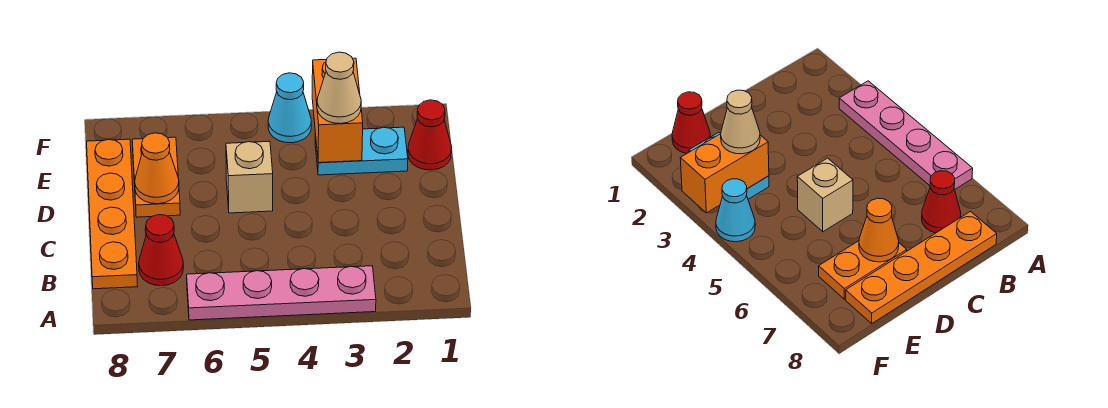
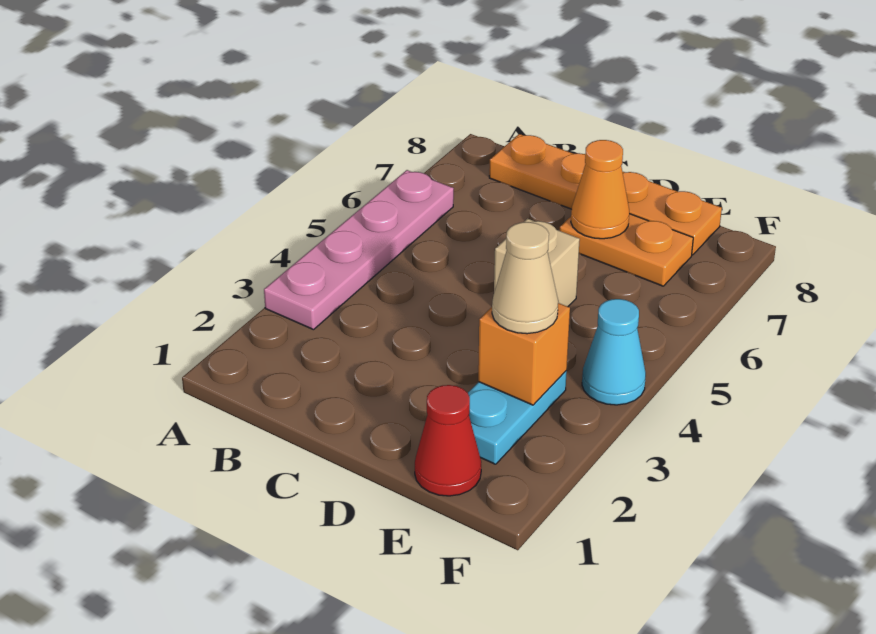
red 1x1 cone [139,215,183,286] -> none
orange 1x2 brick [312,58,363,163] -> orange 1x1 brick [478,303,570,405]

